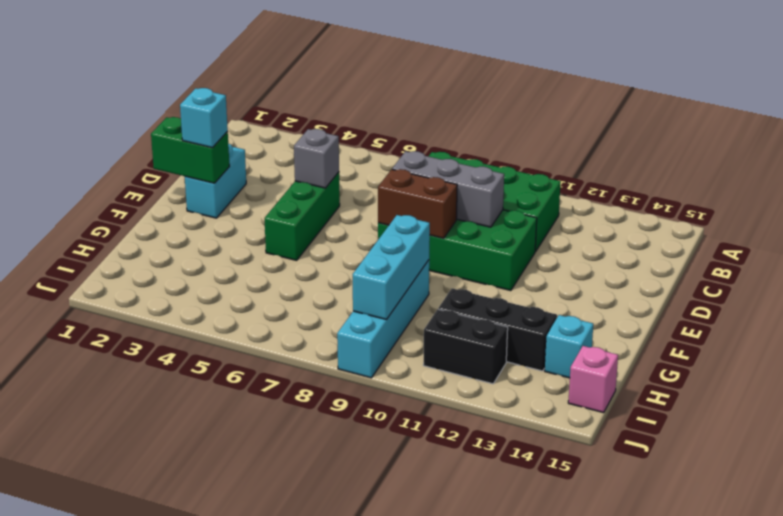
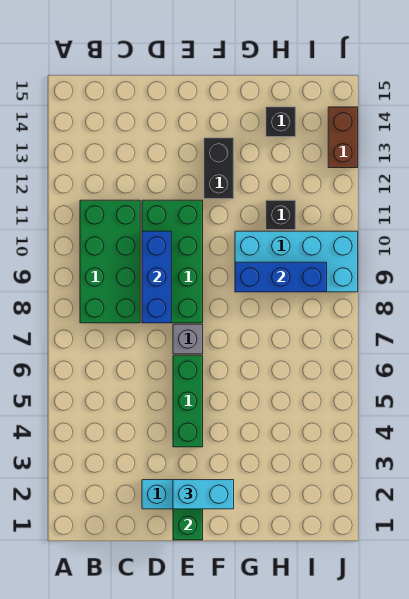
green 1x3 brick [265,172,340,260] -> green 1x3 brick turned to [173,355,203,447]
grey 1x1 brick [294,129,339,188] -> grey 1x1 brick moved to [173,324,203,354]
grey 1x3 brick [392,151,504,227] -> blue 1x3 brick [142,231,171,323]
cyan 1x1 brick [180,88,228,148] -> cyan 1x2 brick [173,480,234,509]
brown 1x2 brick [378,169,457,238] -> brown 1x2 brick moved to [328,107,358,168]
cyan 1x4 brick [337,260,429,378] -> cyan 2x4 brick [235,231,358,292]
cyan 1x3 brick [353,215,430,320] -> blue 1x3 brick [235,262,327,292]
black 1x3 brick [438,289,557,371] -> black 1x1 brick [266,200,296,230]
cyan 1x1 brick [545,315,593,378] -> black 1x1 brick [266,107,296,137]
black 1x2 brick [423,309,508,384] -> black 1x2 brick moved to [204,138,234,199]
pink 1x1 brick [568,346,618,413] -> none

